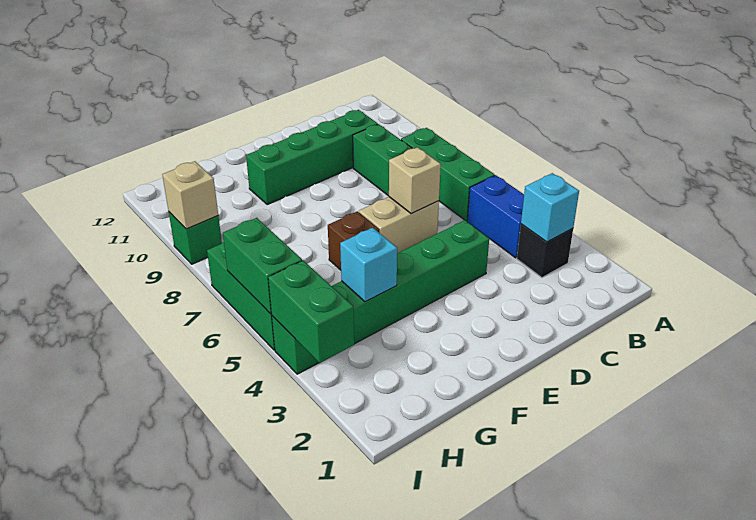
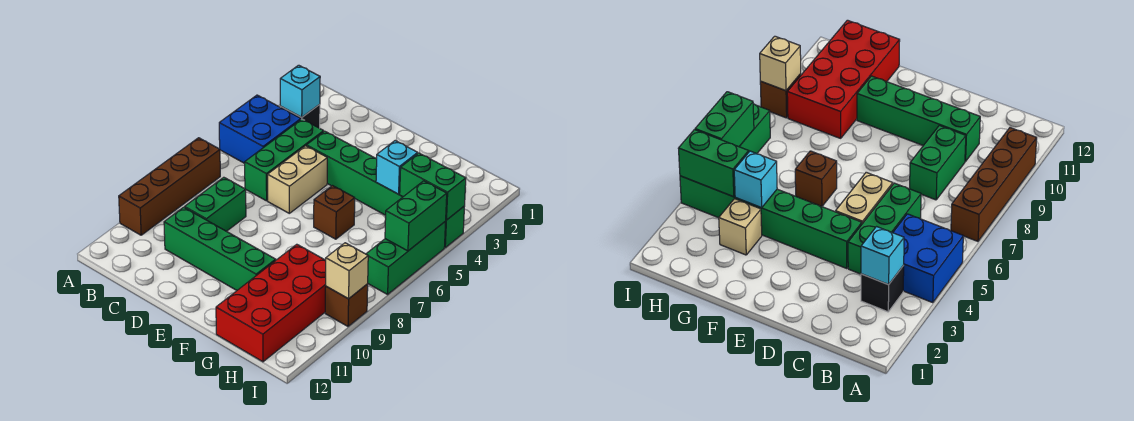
none -> brown 1x4 brick [119,138,220,235]
blue 1x2 brick [467,175,524,258] -> blue 2x2 brick [219,95,301,163]
green 1x3 brick [401,128,495,221] -> green 1x3 brick moved to [245,119,324,201]
tan 1x2 brick [359,197,439,253] -> tan 1x2 brick turned to [268,146,327,213]
tan 1x1 brick [389,147,441,214] -> tan 1x1 brick moved to [719,199,762,255]
none -> red 2x4 brick [216,244,326,362]
green 1x2 brick [268,261,354,363] -> green 1x2 brick turned to [400,153,466,220]
green 1x1 brick [169,212,222,264] -> brown 1x1 brick [325,284,368,326]

